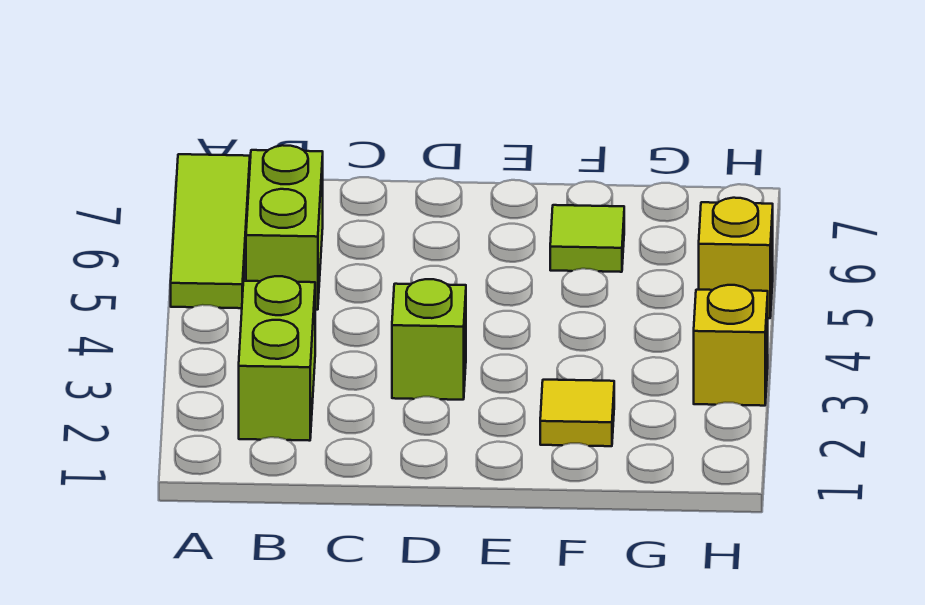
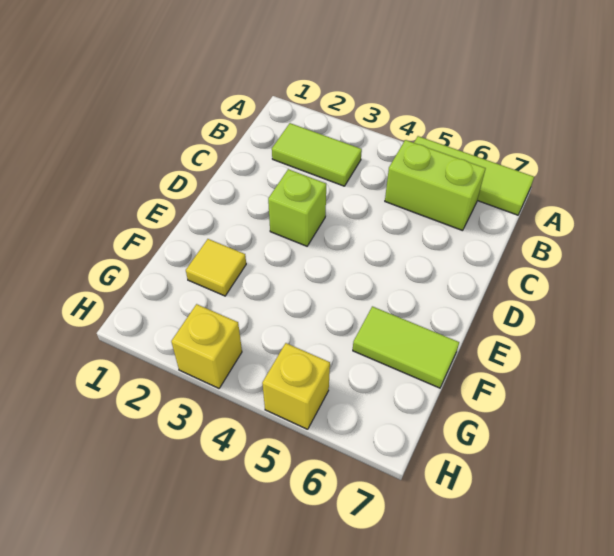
lime 1x2 brick [239,276,315,441] -> lime 1x2 tile [272,123,362,186]
lime 1x1 tile [550,205,624,272] -> lime 1x2 tile [353,306,459,388]

